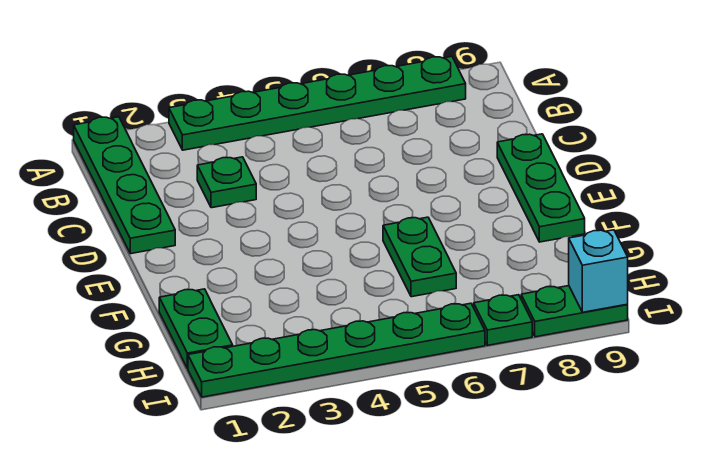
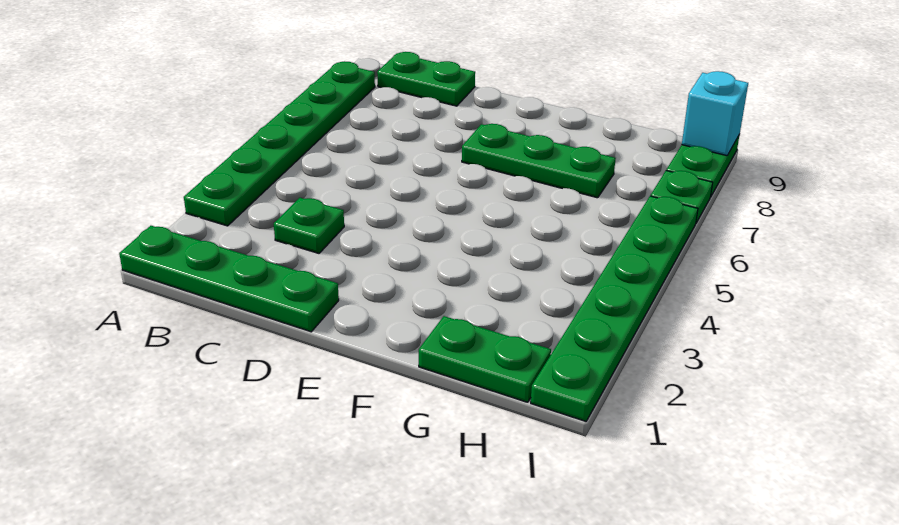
green 1x3 plate [497,134,585,242] -> green 1x3 plate moved to [462,124,616,198]
green 1x2 plate [383,217,456,297] -> green 1x2 plate moved to [377,52,475,106]

